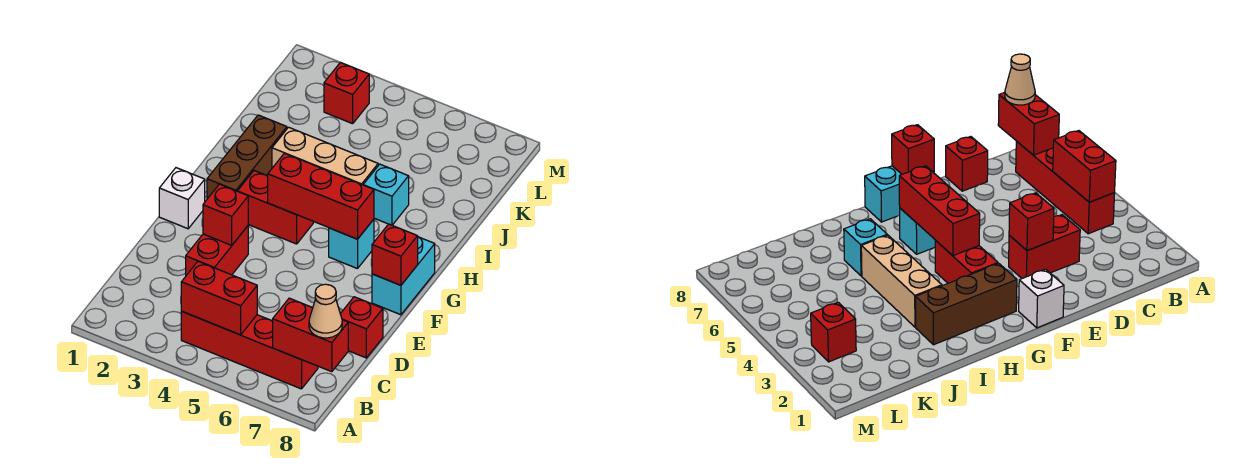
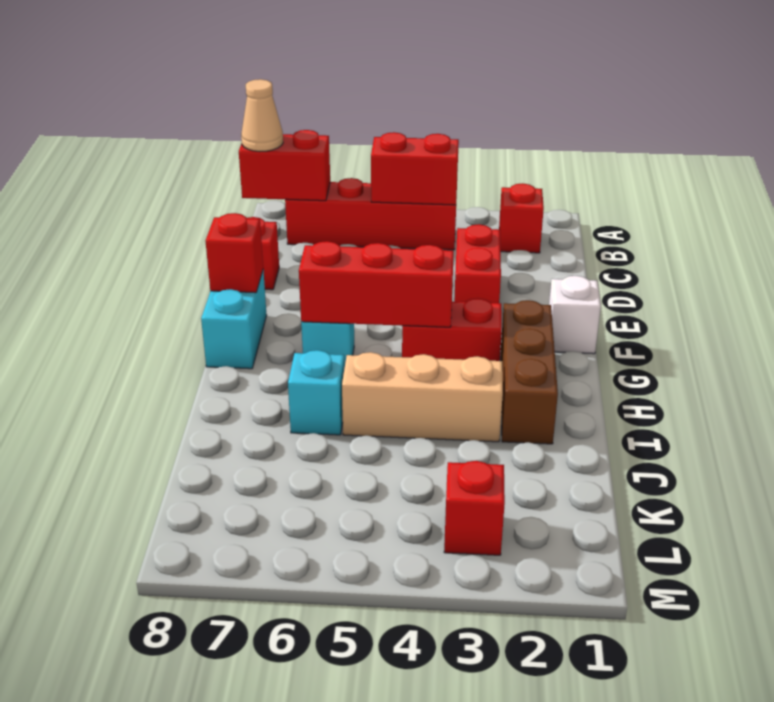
red 1x1 brick [203,184,248,245] -> red 1x1 brick moved to [499,183,544,253]

